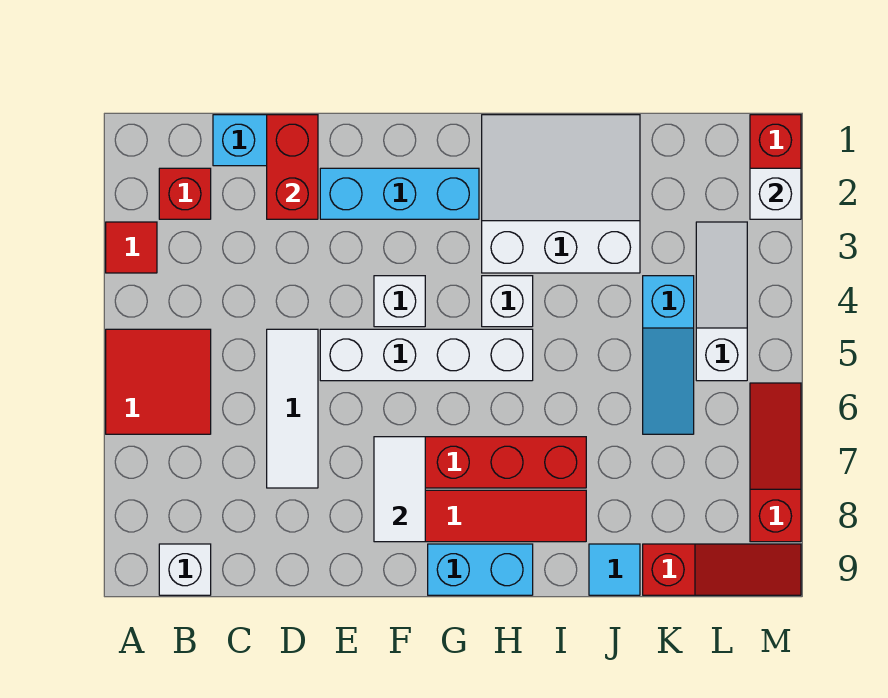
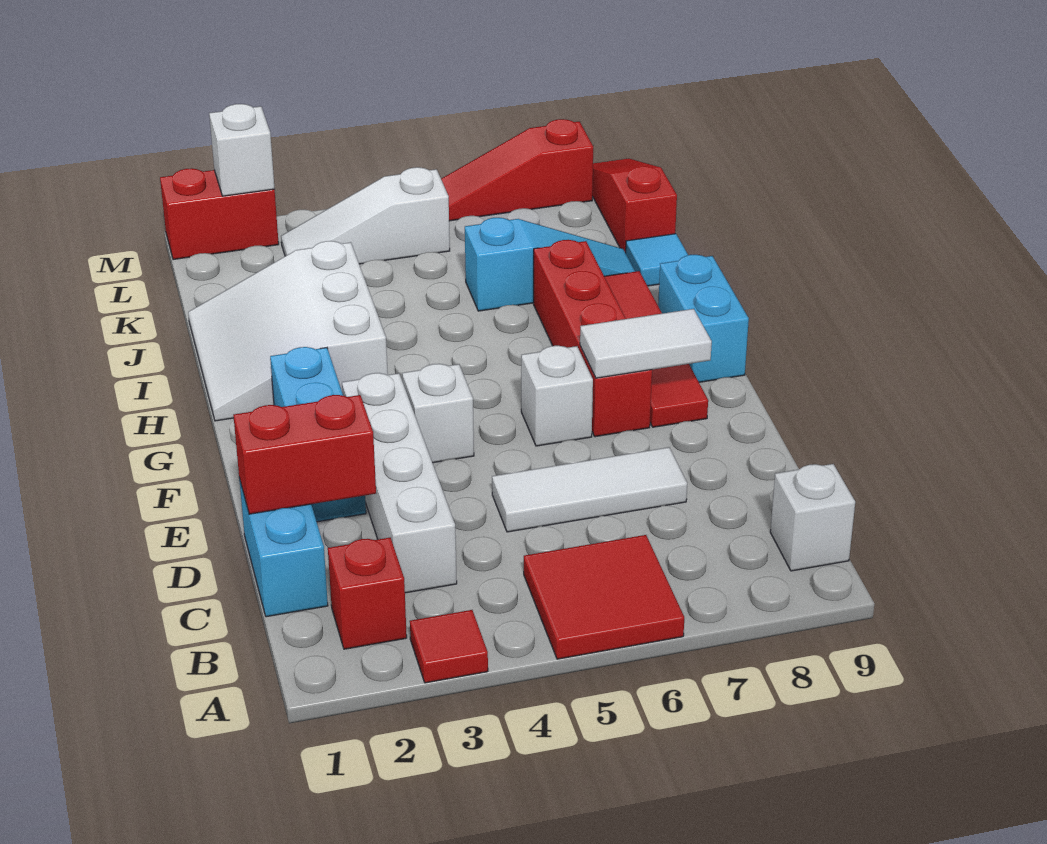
white 1x4 brick [320,329,533,381] -> white 1x4 brick moved to [342,373,457,593]
white 1x1 brick [482,276,533,327] -> white 1x1 brick moved to [521,346,593,446]
cyan 1x3 slope [643,276,694,434] -> cyan 1x3 slope moved to [465,218,635,311]

